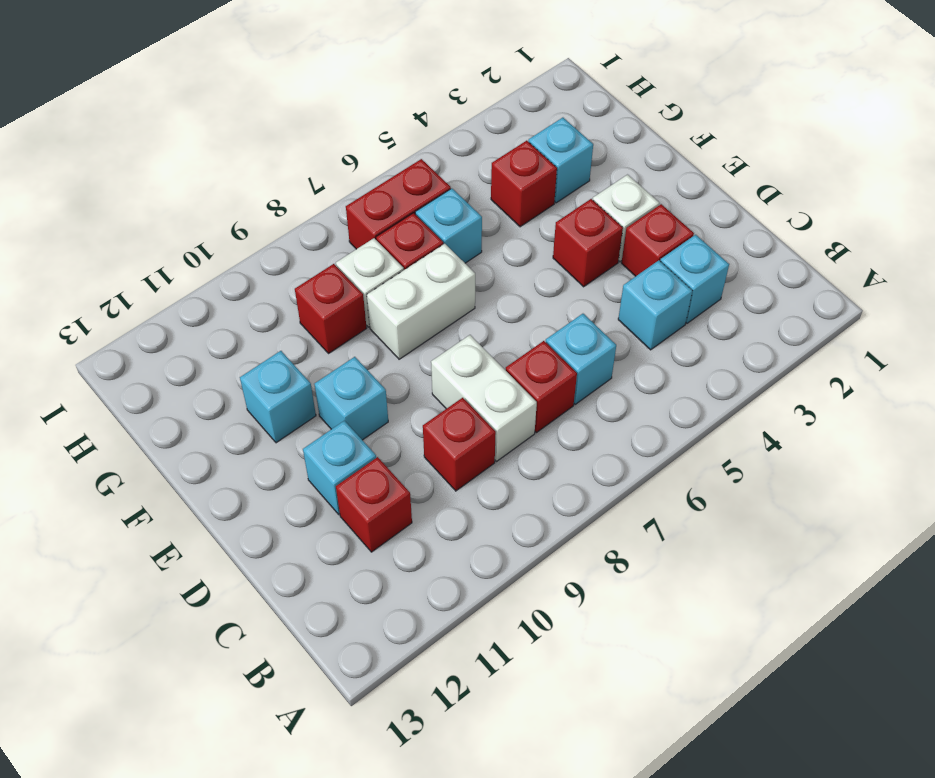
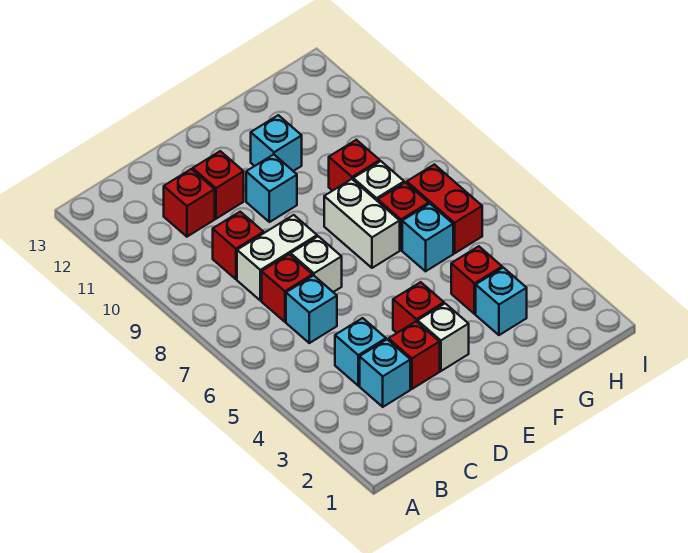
none -> white 1x1 brick [291,236,342,292]
cyan 1x1 brick [303,421,376,514] -> red 1x1 brick [193,151,244,219]

